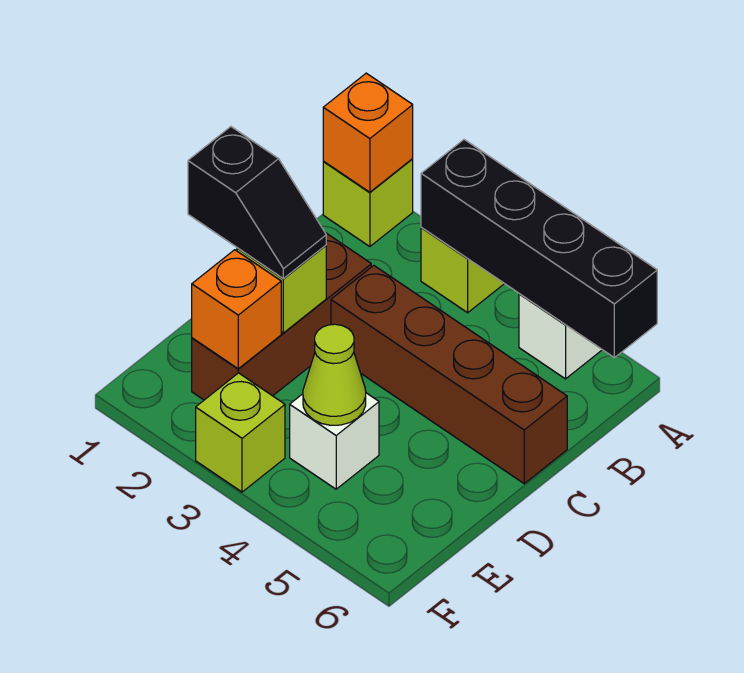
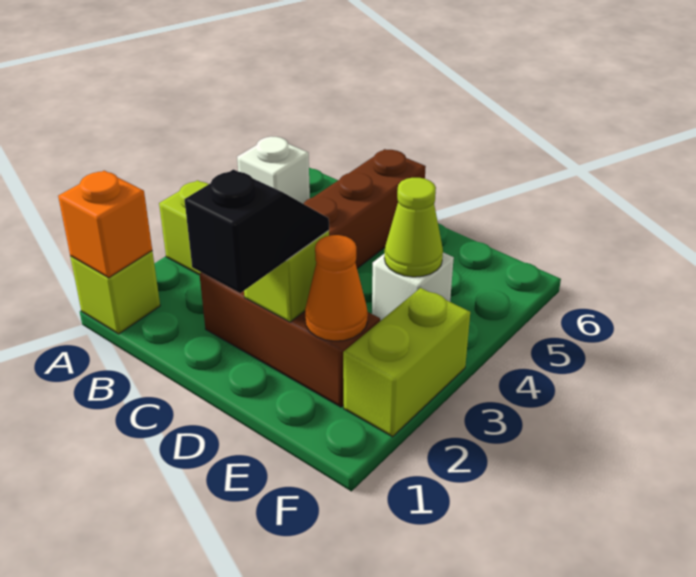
black 1x4 brick [421,140,657,358] -> none
orange 1x1 brick [192,250,281,369] -> orange 1x1 cone [305,235,368,341]
lime 1x1 brick [196,373,285,492] -> lime 1x2 brick [343,288,470,437]

